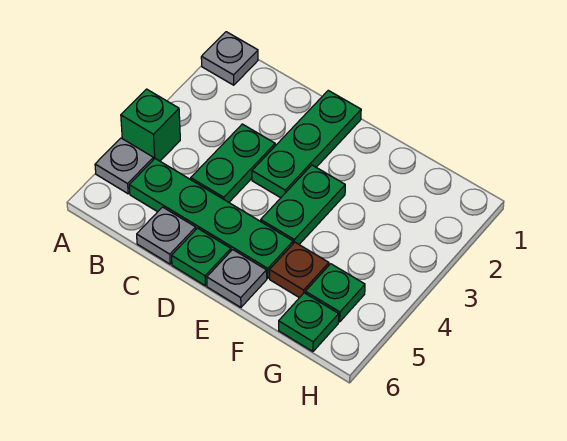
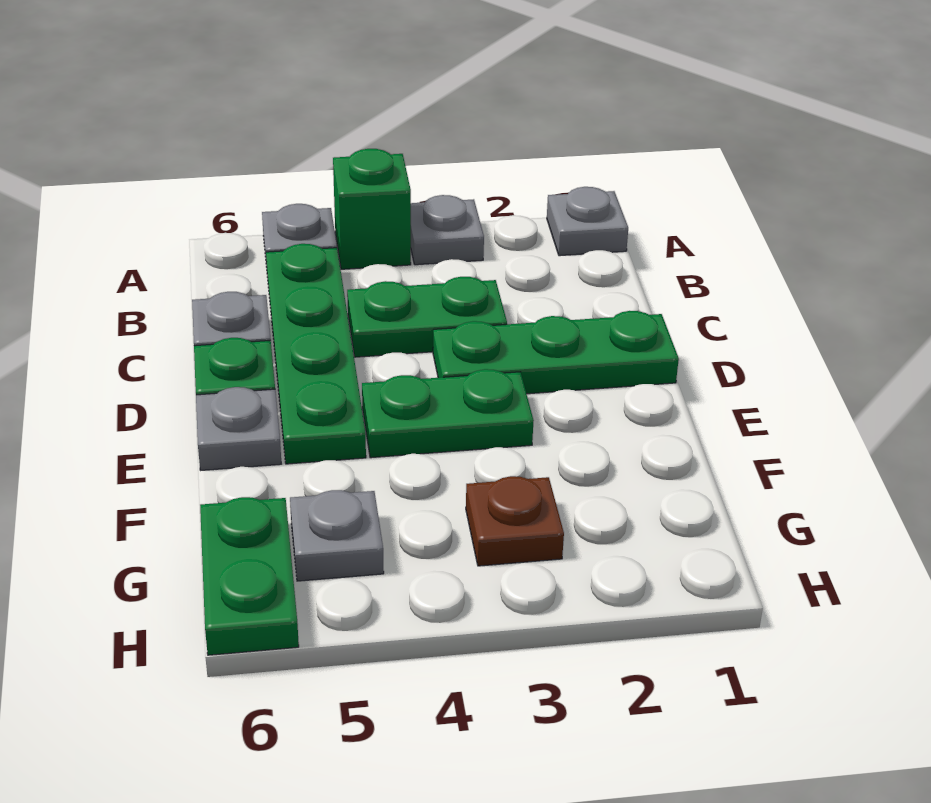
none -> grey 1x1 plate [411,195,484,265]
brown 1x1 plate [269,242,329,298] -> brown 1x1 plate moved to [466,476,564,566]
green 1x1 plate [305,264,365,322] -> grey 1x1 plate [290,490,384,581]
green 1x1 plate [279,293,339,352] -> green 1x2 plate [200,497,299,655]

